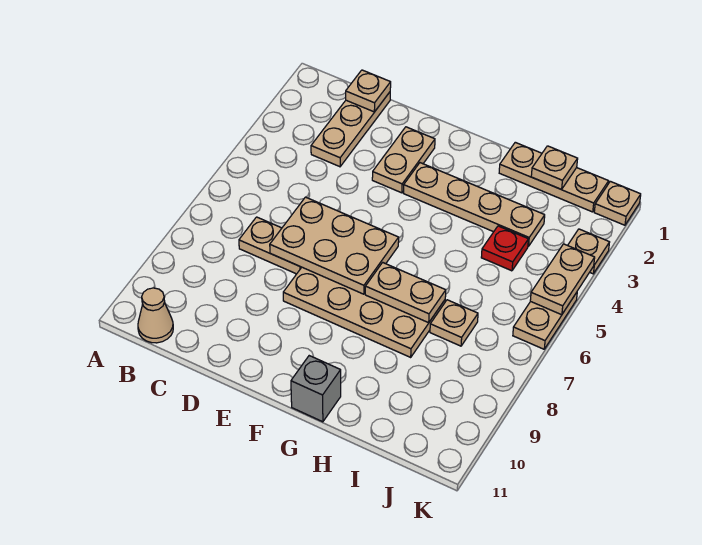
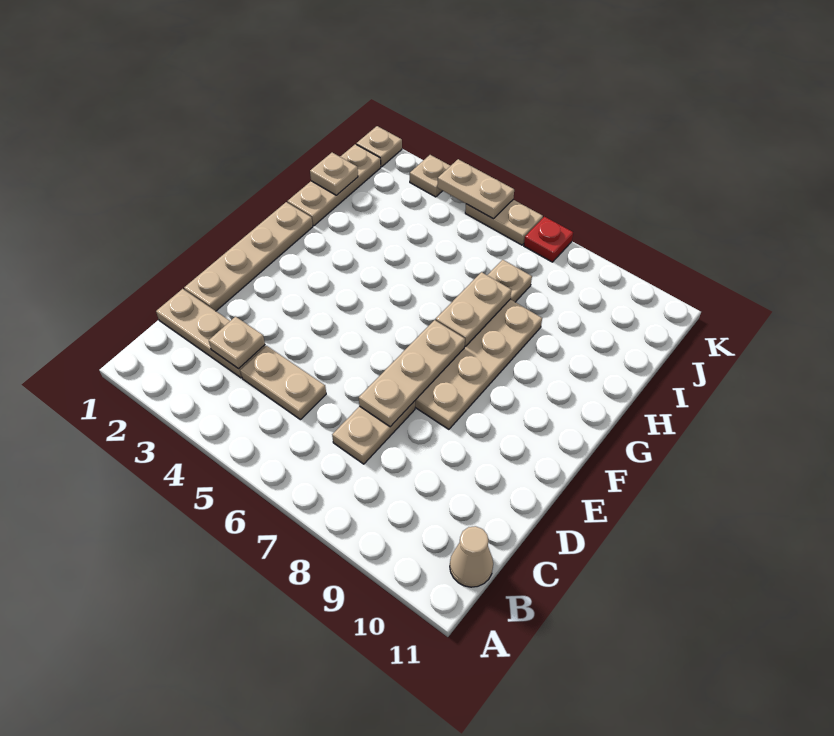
tan 1x1 plate [346,70,391,112] -> tan 1x1 plate moved to [209,317,265,369]
tan 2x3 plate [270,197,399,294] -> tan 1x3 plate [359,320,465,427]
tan 1x2 plate [372,127,435,193] -> tan 1x2 plate moved to [240,346,326,420]
tan 1x4 plate [404,163,545,246] -> tan 1x4 plate moved to [184,202,313,311]
grey 1x1 brick [291,356,341,422] -> none
red 1x1 plate [481,226,528,271] -> red 1x1 plate moved to [524,217,573,262]

